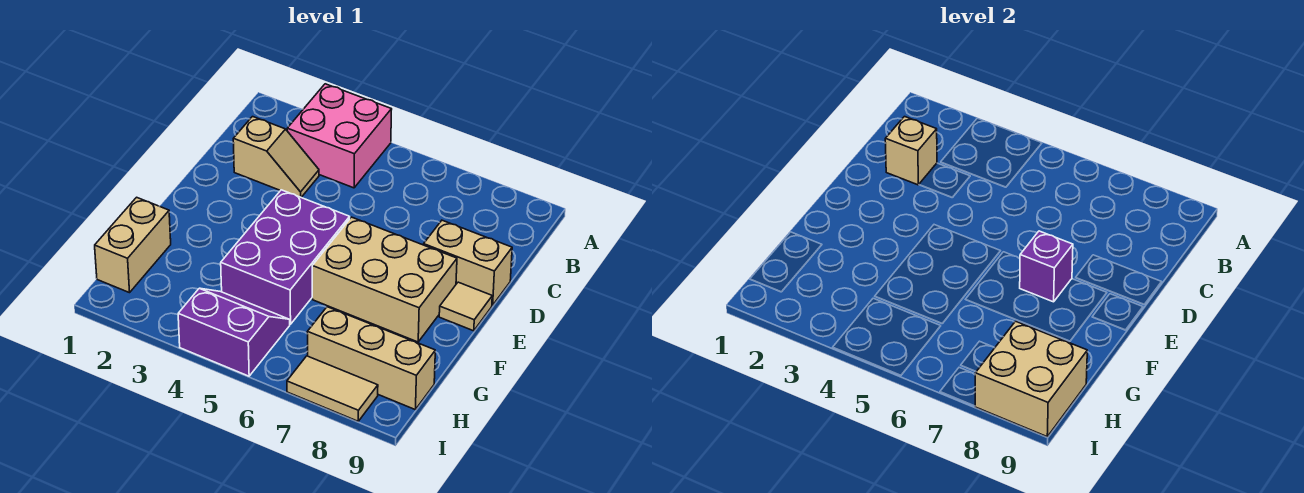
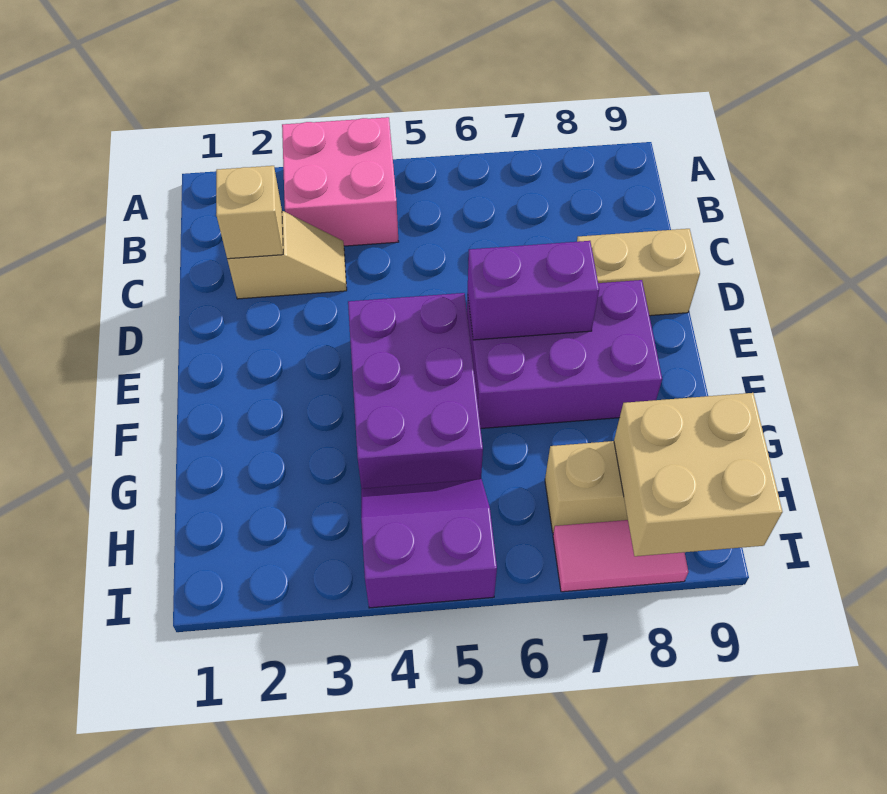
tan 2x3 brick [312,217,457,342] -> purple 2x3 brick [467,280,662,428]
purple 1x1 brick [1020,231,1073,302] -> purple 1x2 brick [468,241,599,340]
tan 1x1 tile [439,282,492,331] -> none
tan 1x2 brick [95,197,171,293] -> none
tan 1x2 tile [287,356,378,421] -> pink 1x2 tile [553,520,688,592]

